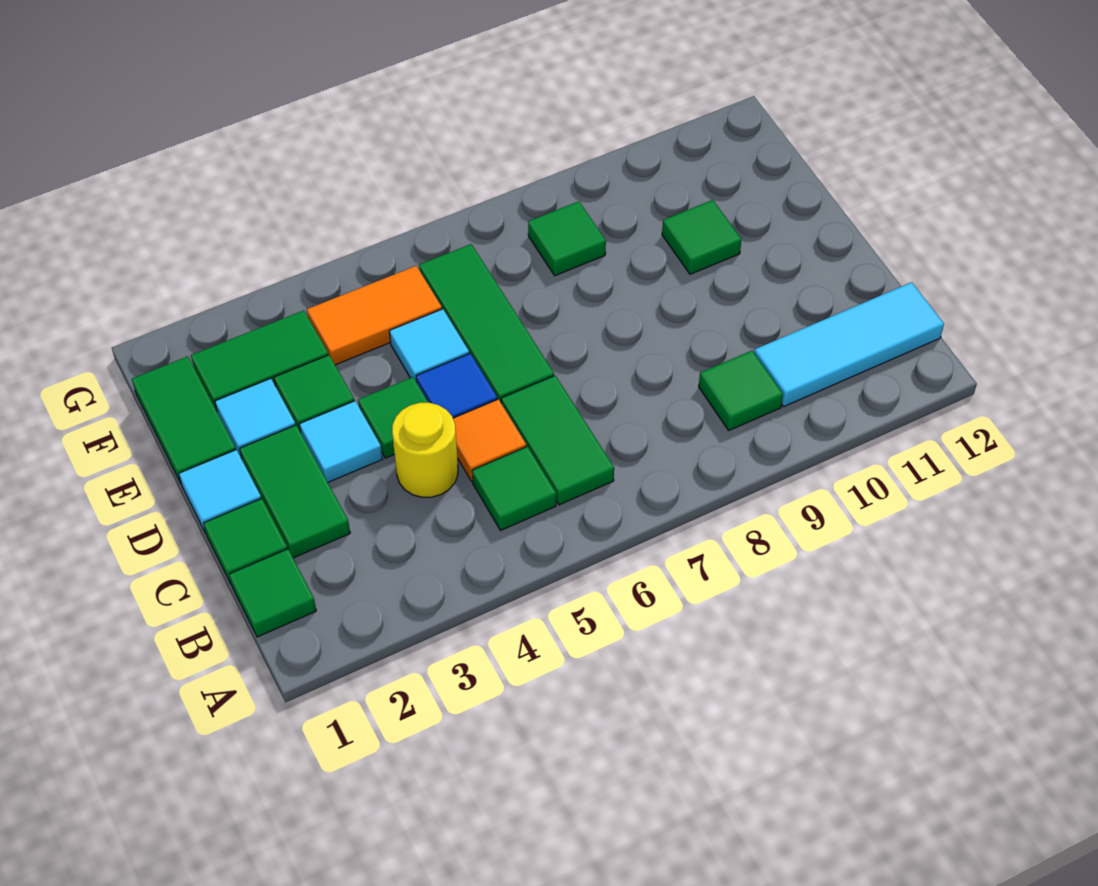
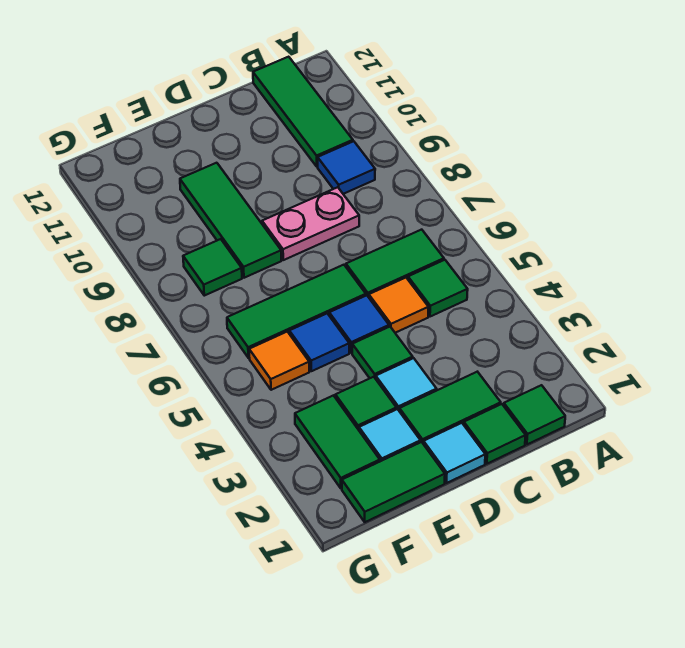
green 1x1 tile [699,351,783,430] -> blue 1x1 tile [318,141,375,194]
cyan 1x3 tile [754,282,944,407] -> green 1x3 tile [253,57,353,166]
yellow 1x1 round brick [392,403,458,497] -> none
none -> pink 1x2 plate [262,187,359,260]
cyan 1x1 tile [389,309,469,382] -> blue 1x1 tile [289,313,349,371]
green 1x1 tile [662,200,742,274] -> green 1x3 tile [180,163,281,278]
orange 1x2 tile [307,266,442,365] -> orange 1x1 tile [249,332,309,390]

